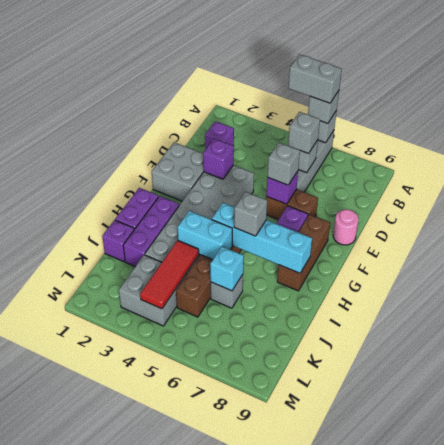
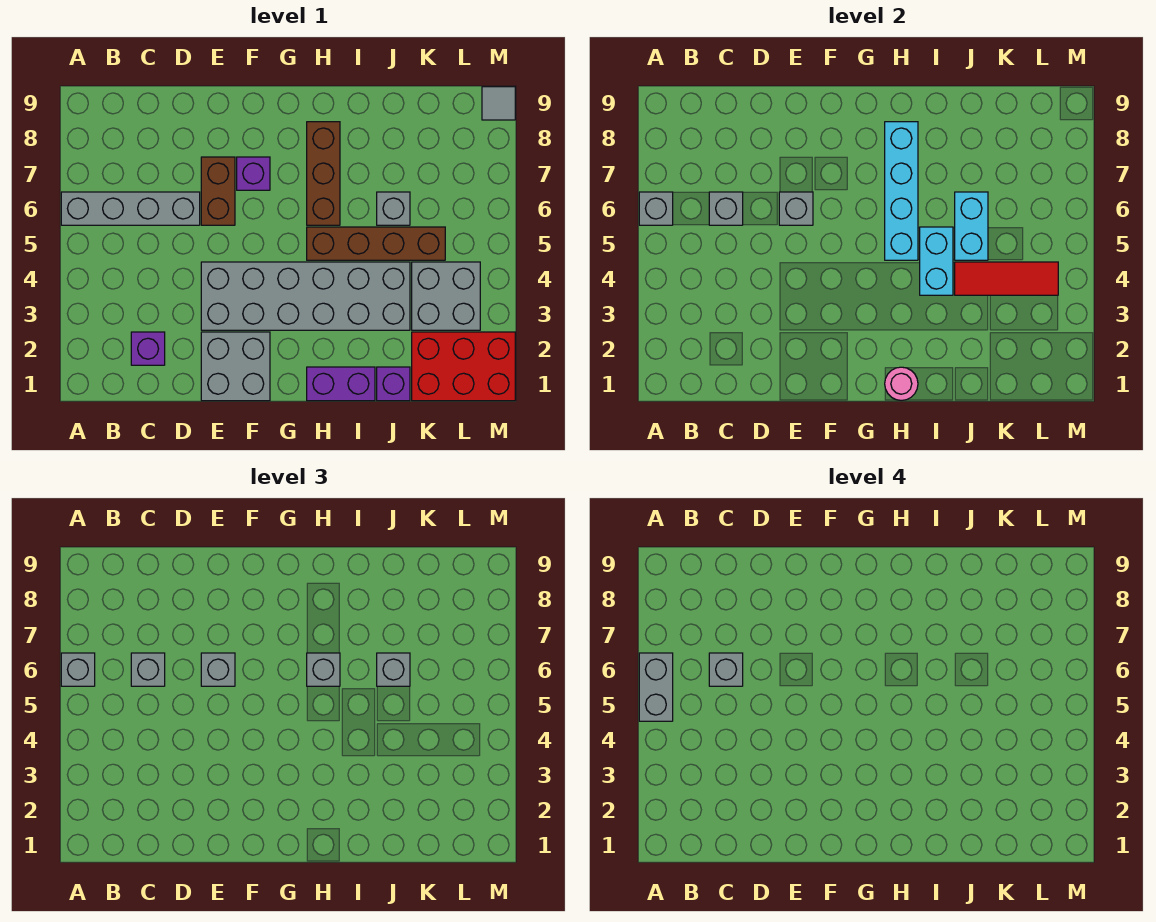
none -> grey 1x1 brick [709,653,743,686]
purple 1x1 brick [203,139,234,179] -> none
purple 1x1 brick [266,171,298,204] -> grey 1x1 brick [779,192,813,225]
pink 1x1 round brick [333,209,359,245] -> pink 1x1 round brick moved to [885,367,918,401]
brown 1x3 brick [277,214,330,291] -> brown 1x3 brick turned to [307,122,340,225]
purple 1x3 brick [123,196,179,267] -> none
cyan 1x1 brick [210,247,244,291] -> cyan 1x2 brick [955,192,988,260]
none -> grey 1x1 brick [377,653,410,686]
none -> red 2x3 brick [412,332,515,401]
none -> grey 1x1 tile [482,87,515,120]

